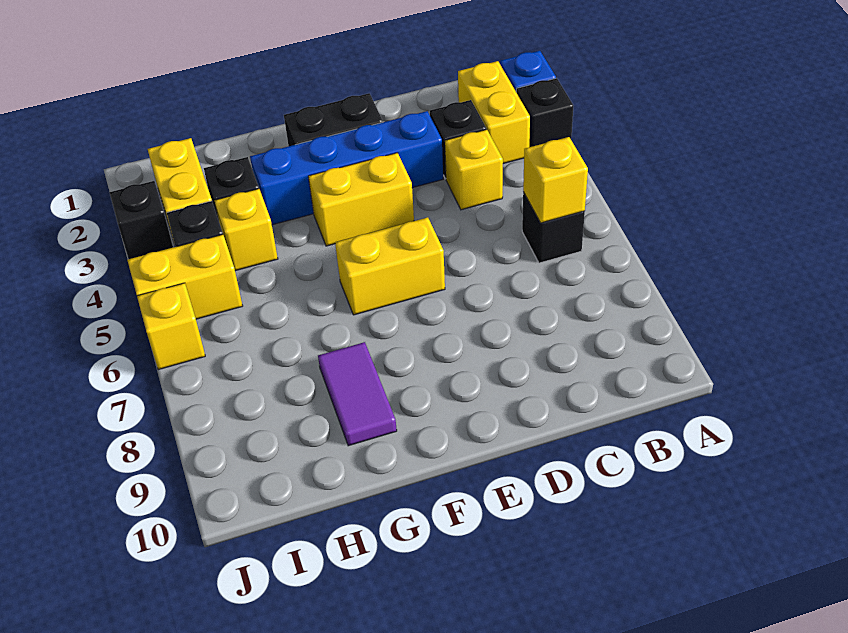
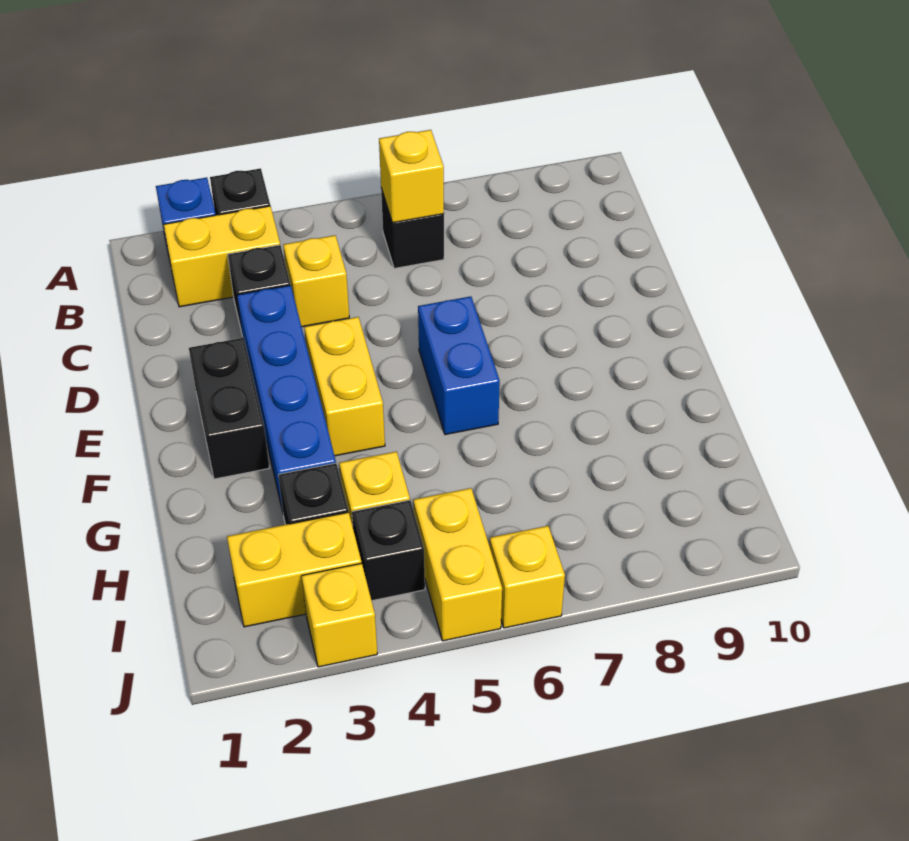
yellow 1x2 brick [335,217,445,315] -> blue 1x2 brick [418,296,500,435]
purple 1x2 tile [318,342,397,446] -> none
black 1x1 brick [109,181,173,259] -> yellow 1x1 brick [302,563,377,667]

